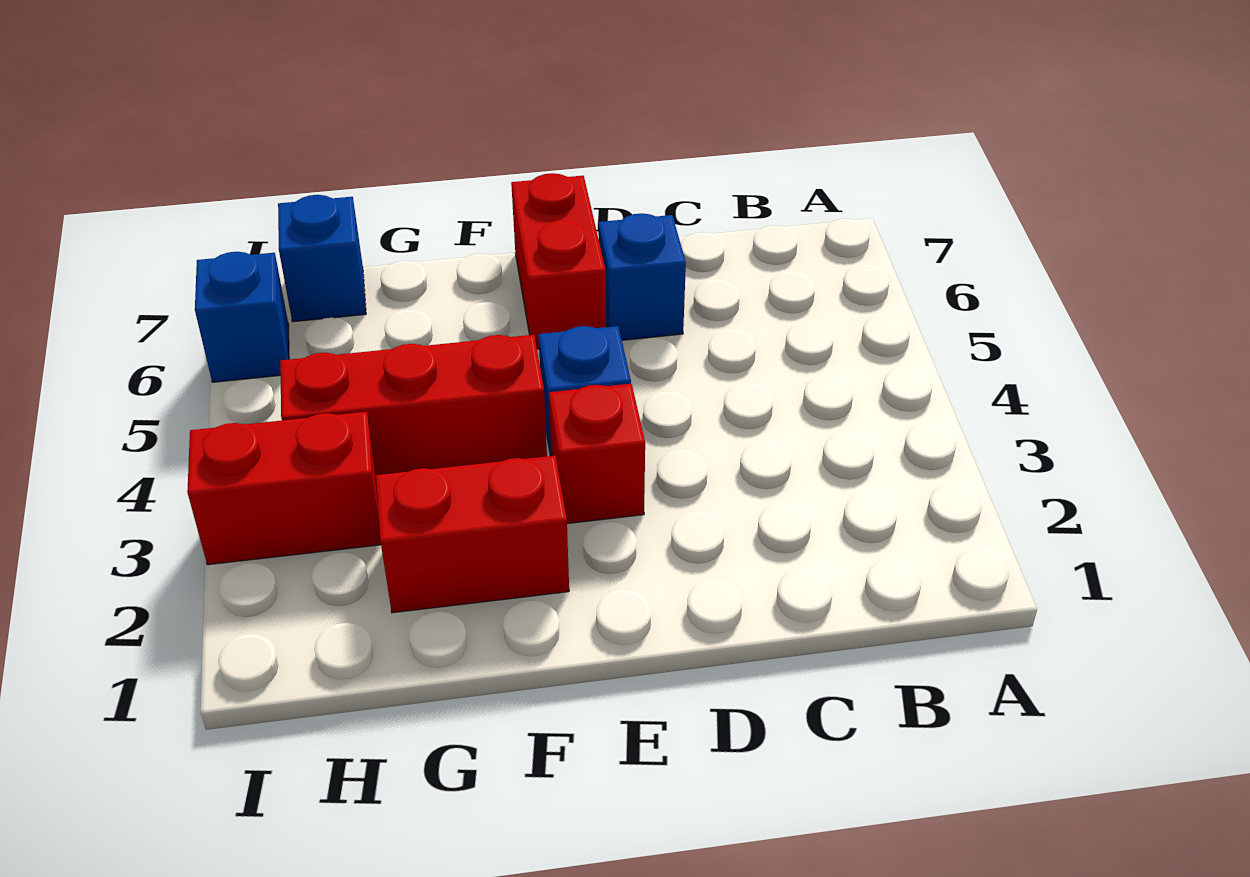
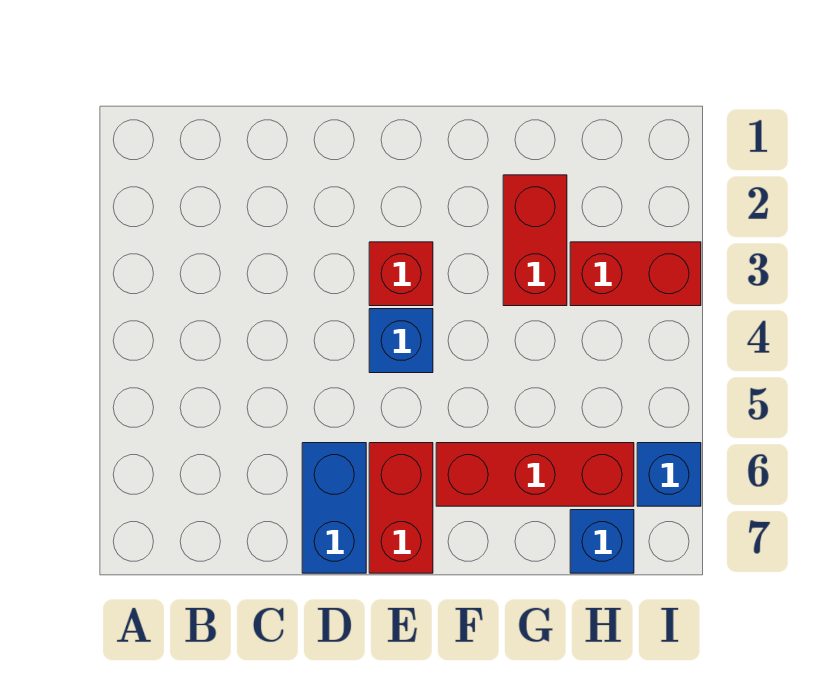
blue 1x1 brick [598,213,686,340] -> blue 1x2 brick [302,443,366,573]
red 1x2 brick [376,456,569,613] -> red 1x2 brick turned to [503,175,567,306]
red 1x3 brick [280,335,547,475] -> red 1x3 brick moved to [436,443,634,506]

